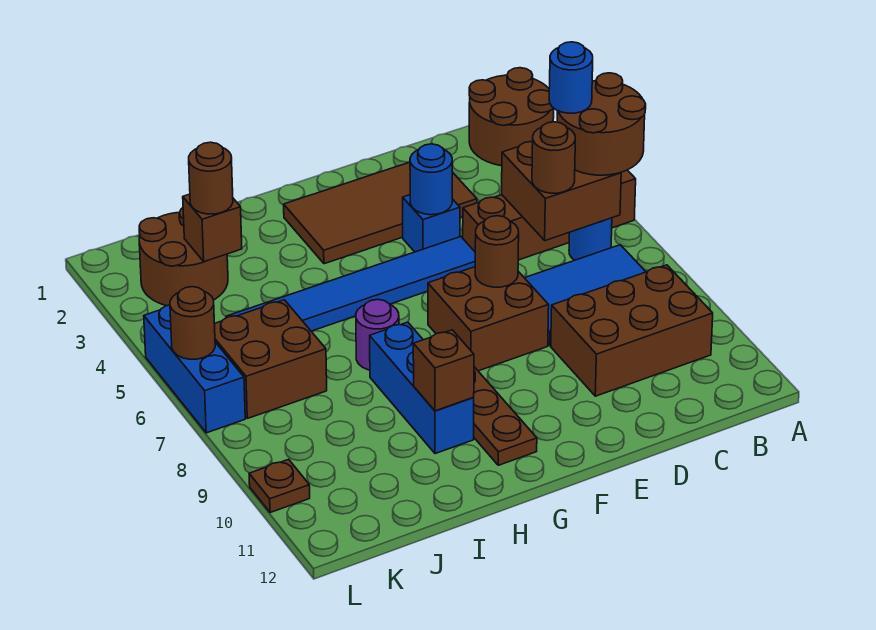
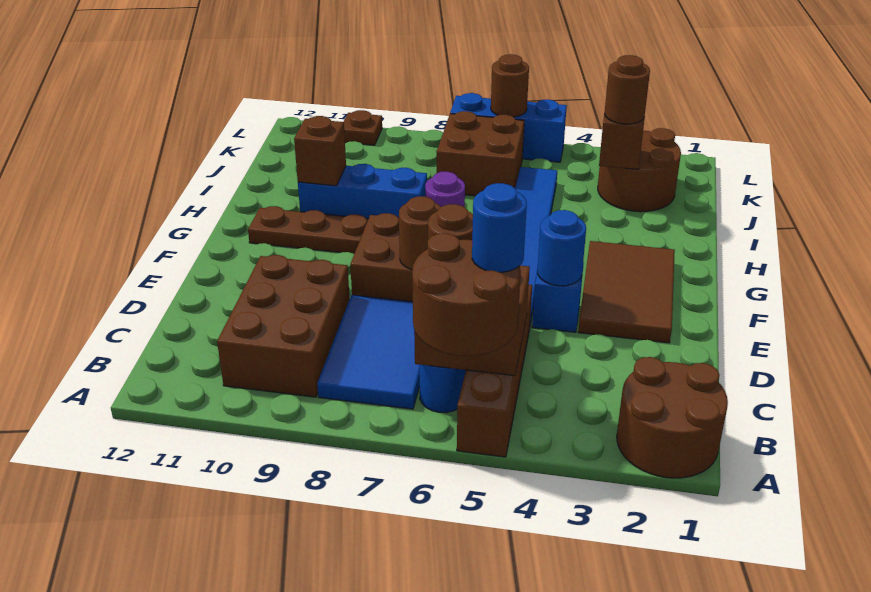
brown 2x4 tile [284,162,477,264] -> brown 2x3 tile [578,241,675,343]

